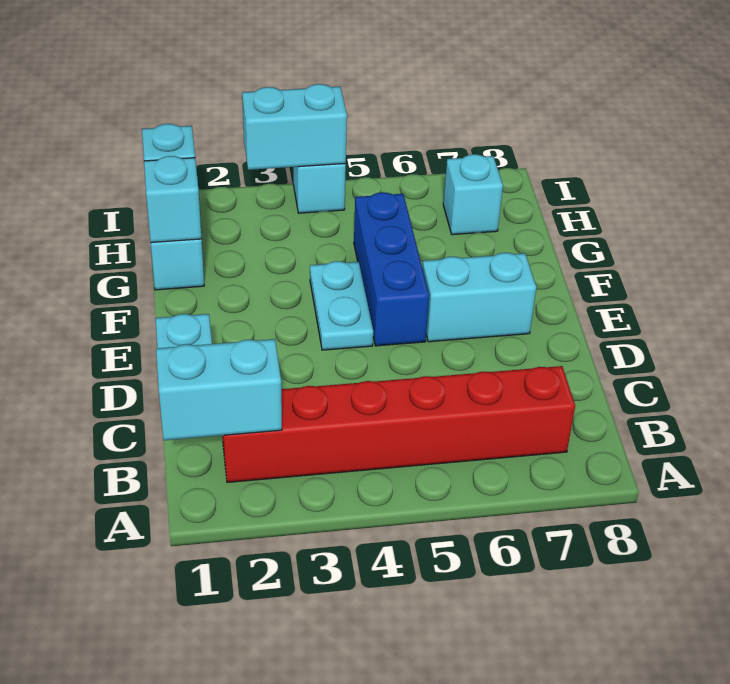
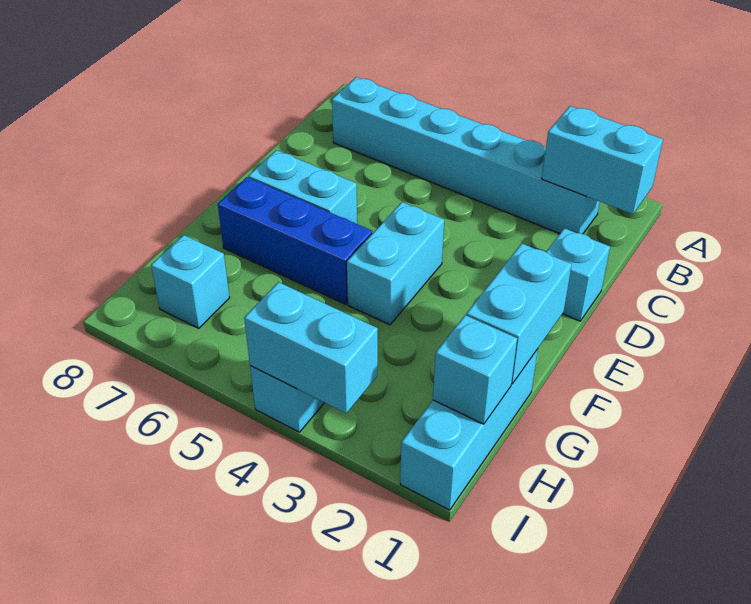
red 1x6 brick [222,366,575,482] -> cyan 1x6 brick [332,77,600,234]
cyan 1x2 plate [310,261,373,350] -> cyan 1x2 brick [347,202,444,325]
blue 1x3 brick [354,192,429,346] -> blue 1x3 brick turned to [218,177,372,304]
cyan 1x1 brick [144,156,201,243] -> cyan 1x2 brick [466,244,572,384]

